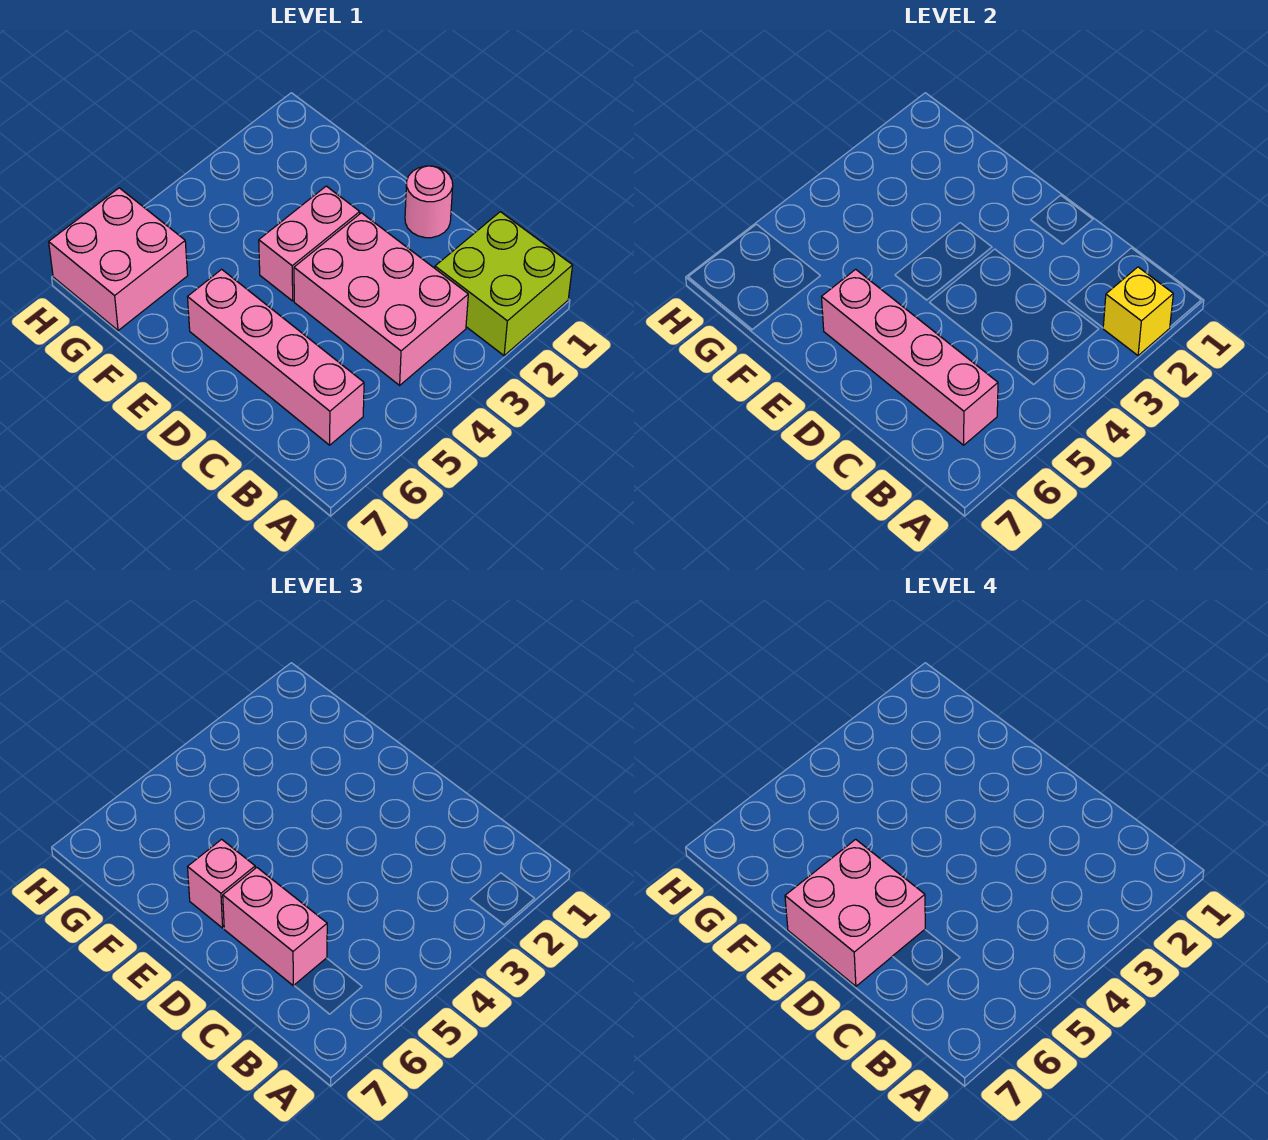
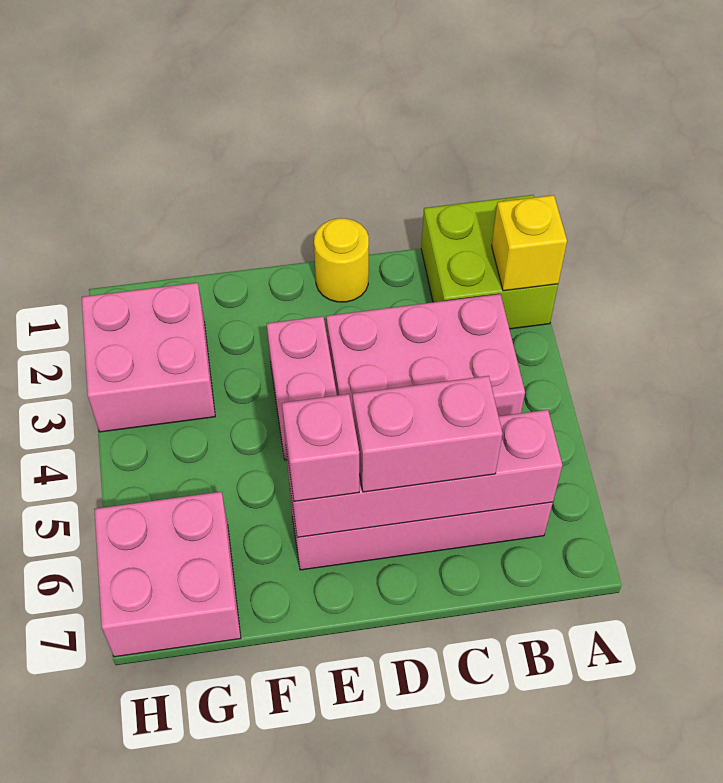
pink 1x1 round brick [405,166,453,238] -> yellow 1x1 round brick [314,218,369,302]
pink 2x2 brick [785,839,925,986] -> pink 2x2 brick moved to [82,283,215,432]

